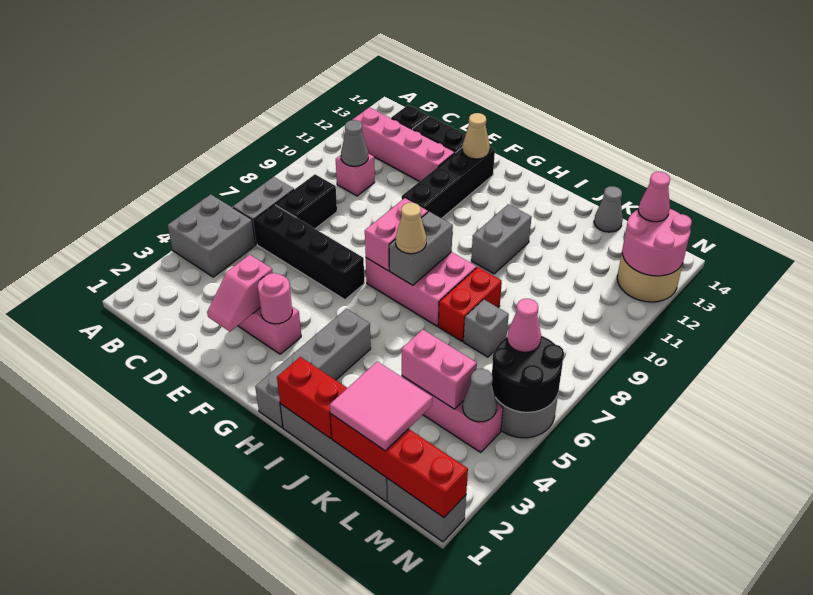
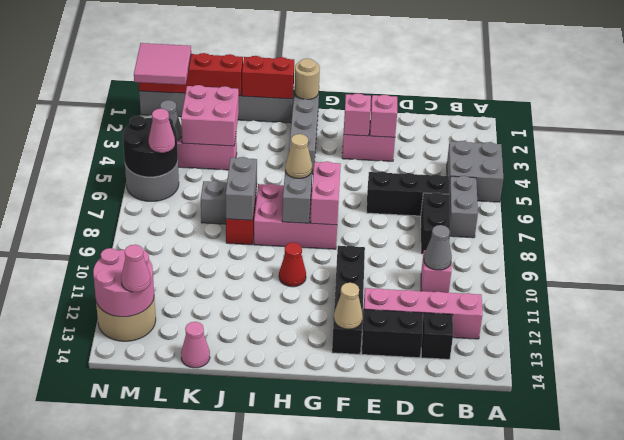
black 1x4 brick [254,205,364,300] -> black 1x3 brick [367,171,450,216]
pink 1x1 round brick [258,273,292,324] -> pink 1x1 brick [344,93,371,136]
none -> tan 1x1 round brick [294,58,320,100]
none -> red 1x1 cone [279,242,306,287]
grey 1x2 brick [471,204,531,274] -> grey 1x2 brick moved to [226,157,257,220]
pink 2x2 tile [330,361,432,451] -> pink 2x2 tile moved to [134,43,191,85]
pink 1x2 brick [402,330,477,409] -> pink 2x2 brick [181,85,239,146]
grey 1x1 cone [594,186,623,232] -> pink 1x1 cone [181,322,210,368]

